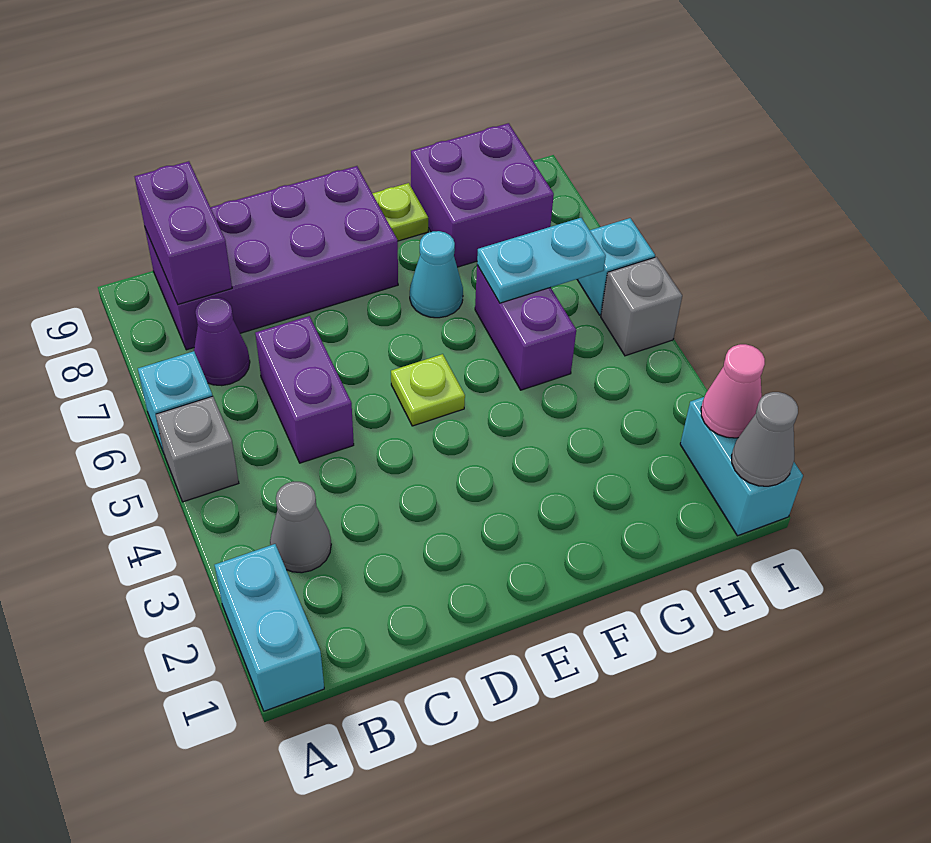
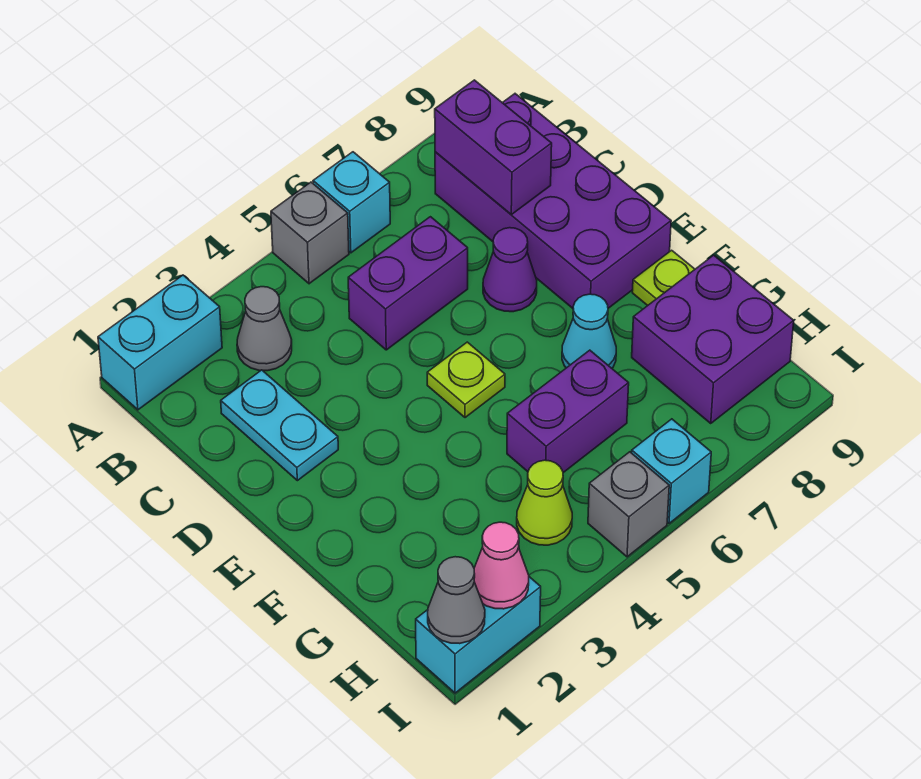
purple 1x1 cone [194,297,250,386] -> purple 1x1 cone moved to [483,228,537,312]
purple 1x2 brick [135,161,232,304] -> purple 1x2 brick turned to [435,80,552,215]
cyan 1x2 plate [477,218,606,303] -> cyan 1x2 plate moved to [221,370,338,481]
none -> lime 1x1 cone [517,460,572,545]

